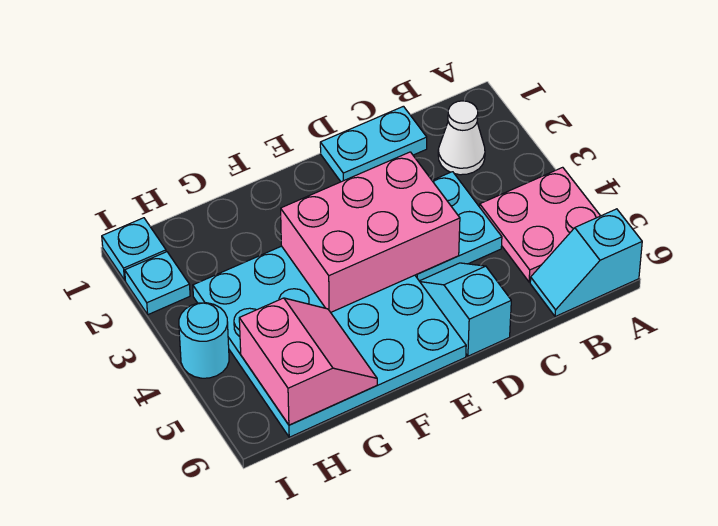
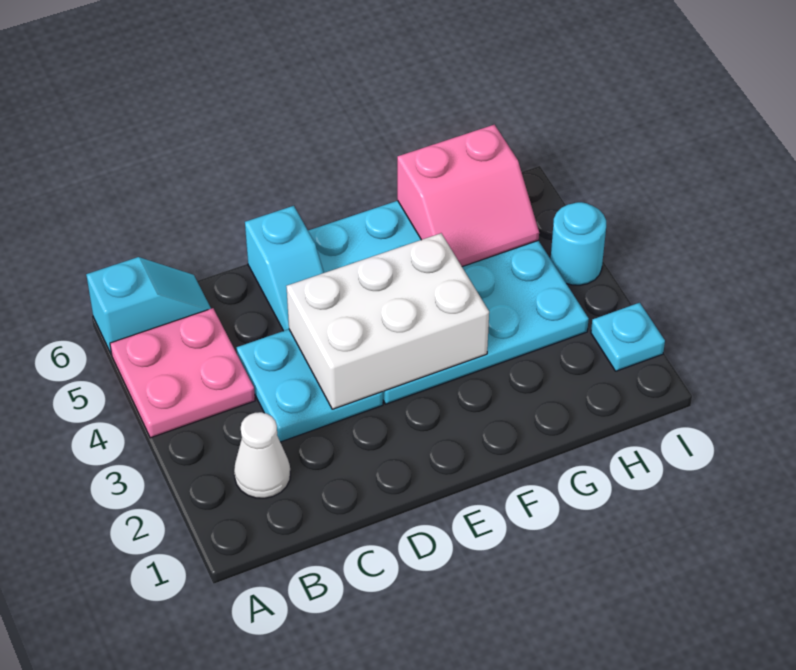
cyan 1x2 plate [320,106,427,182] -> none
pink 2x3 brick [281,152,460,312] -> white 2x3 brick [286,233,489,409]
pink 2x2 slope [239,298,377,425] -> pink 2x2 slope turned to [397,125,539,267]
cyan 1x1 plate [102,218,166,280] -> none

